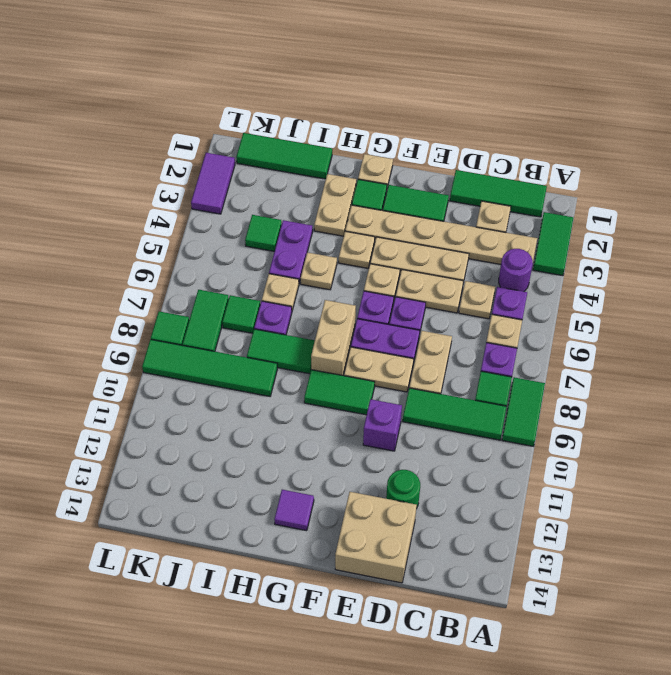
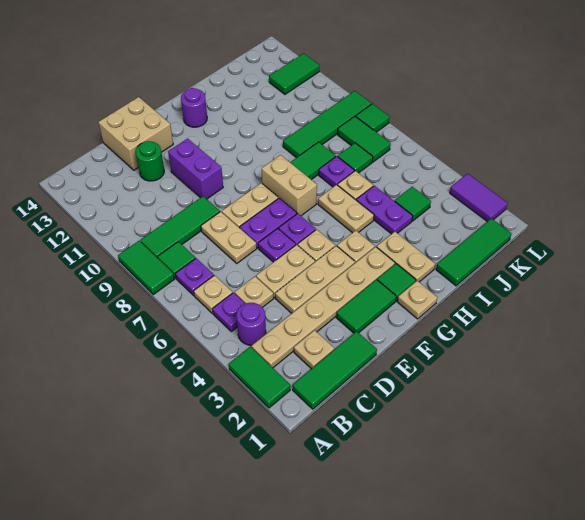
purple 1x1 brick [363,399,402,451] -> purple 1x2 brick [168,139,223,199]
green 1x2 tile [304,370,375,415] -> green 1x2 tile moved to [269,53,319,94]
purple 1x1 tile [274,490,314,531] -> purple 1x1 round brick [181,88,207,127]
tan 1x1 plate [301,252,337,290] -> tan 1x2 plate [318,185,374,233]

